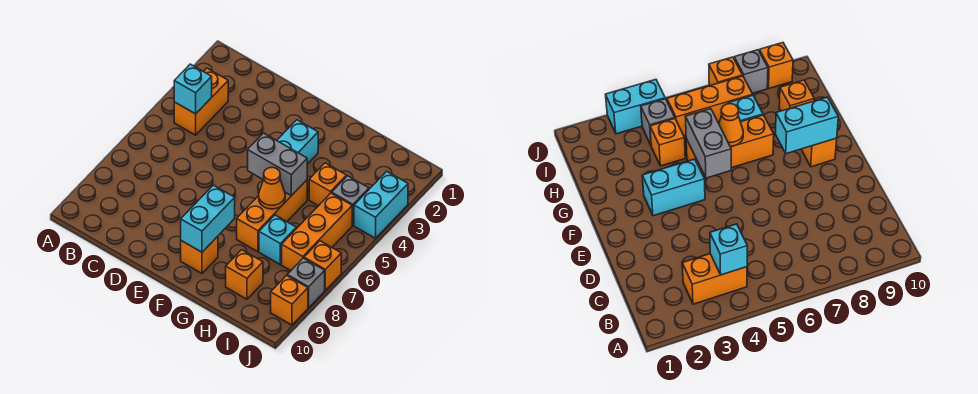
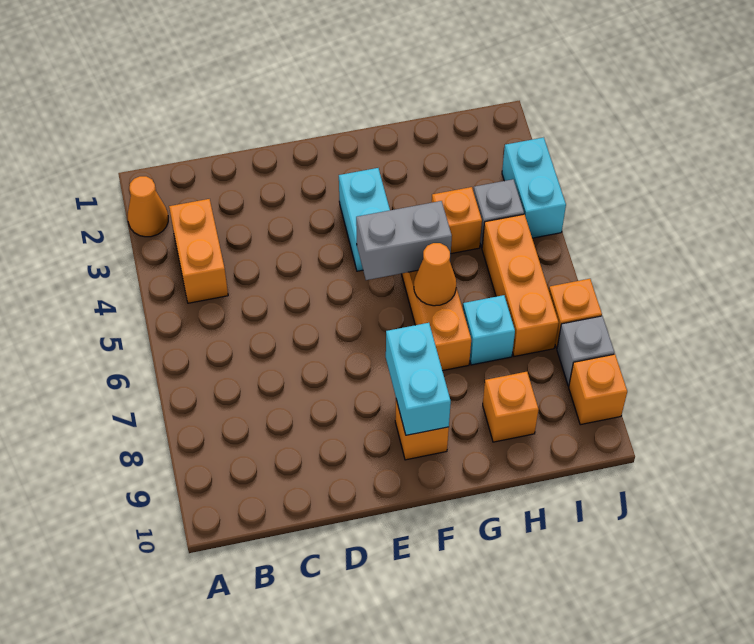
none -> orange 1x1 cone [128,176,168,237]
cyan 1x1 brick [174,64,212,114] -> none

